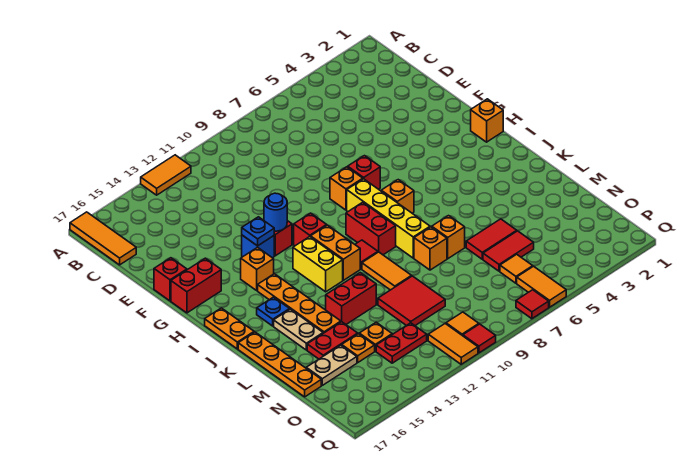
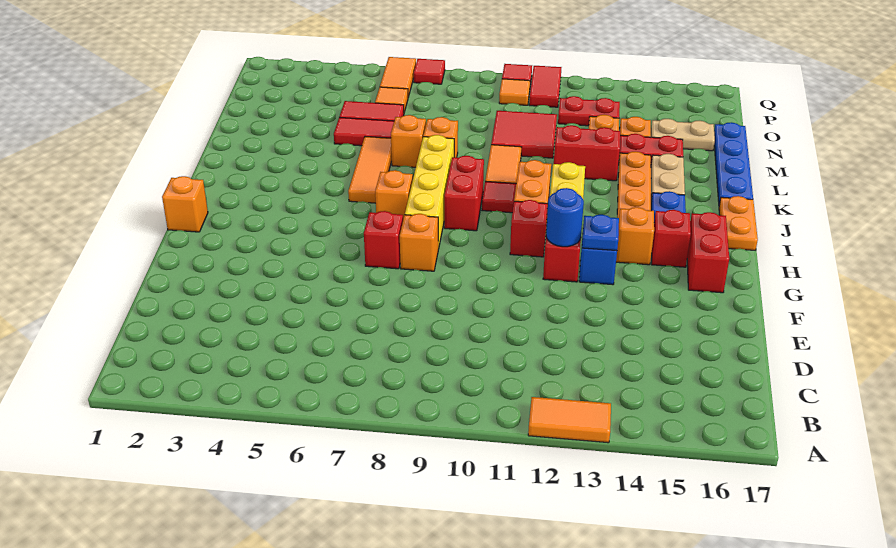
orange 1x3 tile [70,212,136,265] -> orange 1x3 tile moved to [348,137,392,203]
red 1x1 brick [154,258,187,301] -> red 1x1 brick moved to [652,210,691,267]
red 1x2 brick [171,258,221,313] -> red 1x2 brick turned to [687,212,729,293]
orange 1x4 plate [238,332,321,397] -> blue 1x4 plate [714,122,753,204]
orange 1x2 tile [428,324,478,364] -> red 1x2 tile [529,66,561,107]

